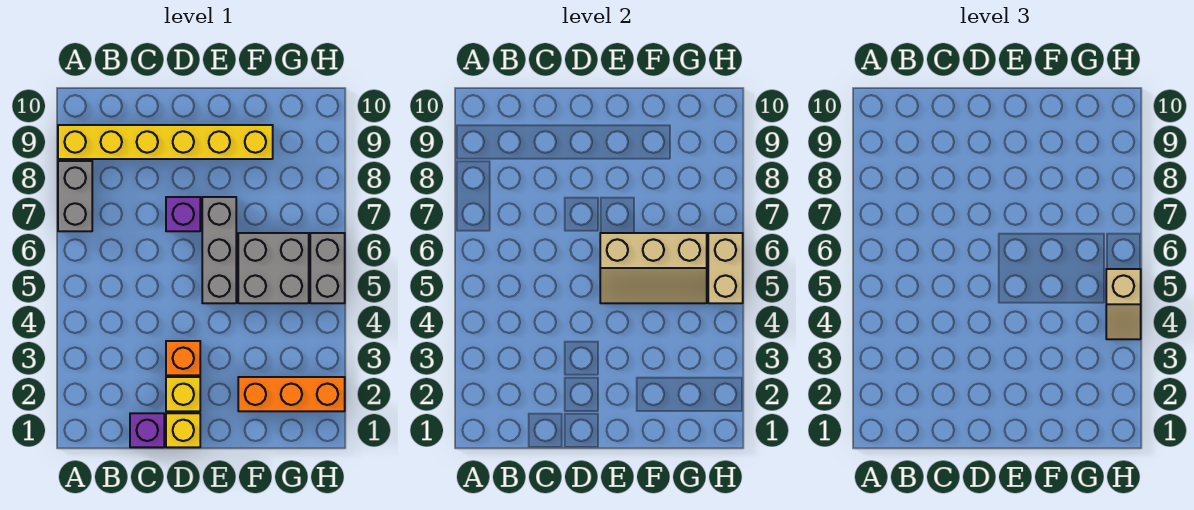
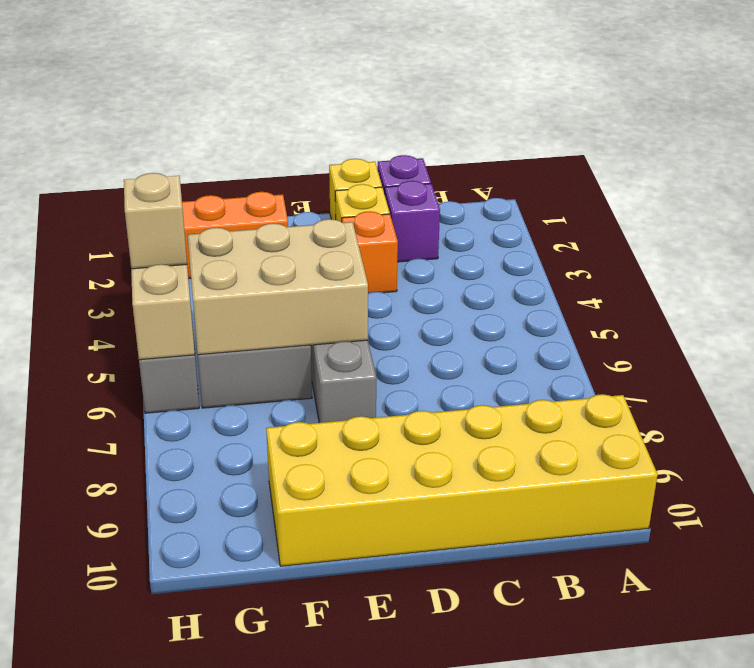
grey 1x2 brick [58,161,92,231] -> none
yellow 1x6 brick [58,125,273,159] -> yellow 2x6 brick [266,394,658,566]
purple 1x1 brick [166,197,200,231] -> purple 1x1 brick moved to [385,181,440,262]
tan 2x3 slope [600,233,707,303] -> tan 2x3 brick [187,219,368,355]

